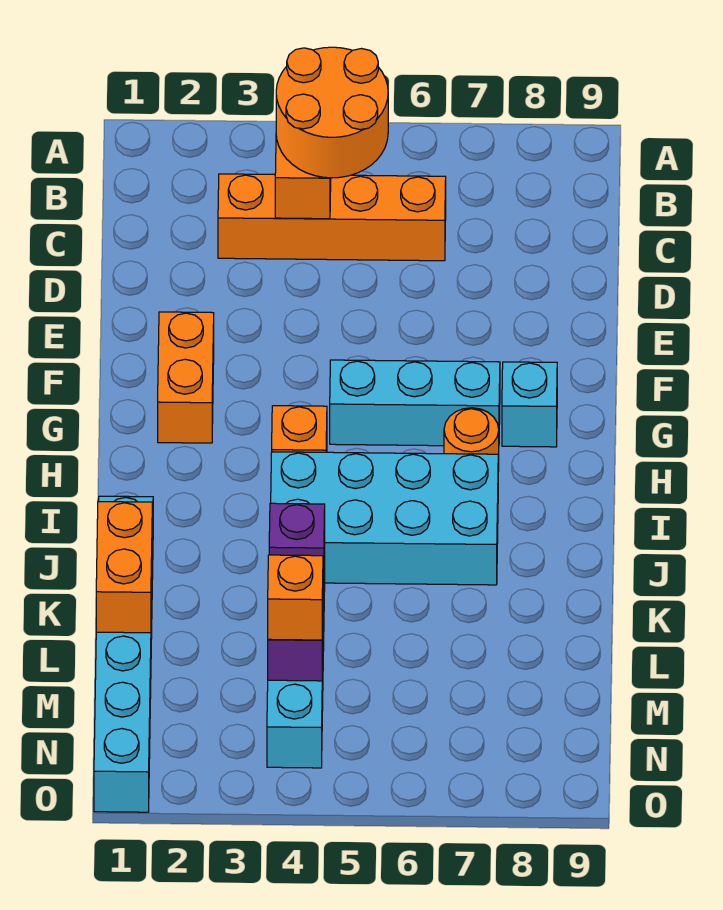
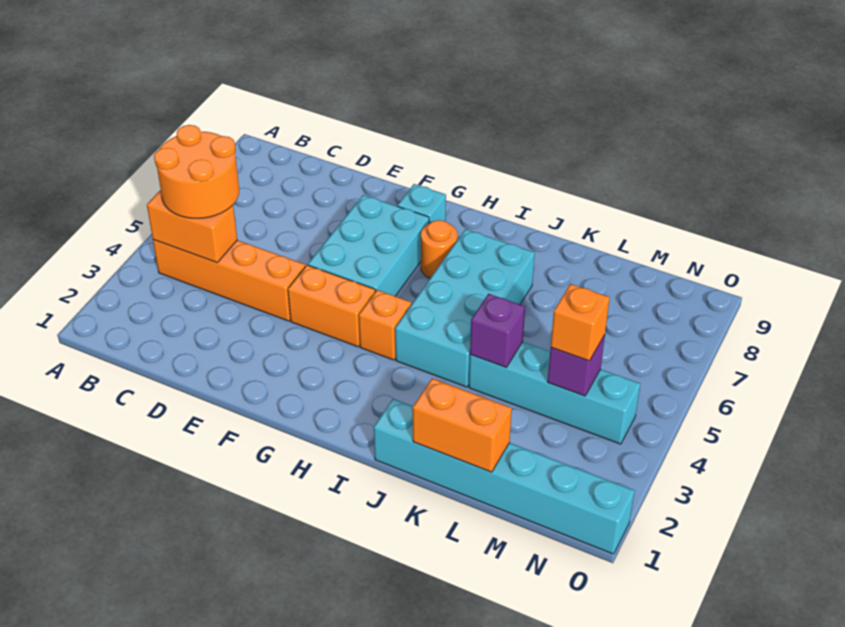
orange 1x4 brick [218,174,446,261] -> orange 1x4 brick turned to [153,240,305,321]
orange 1x2 brick [158,312,214,443] -> orange 1x2 brick moved to [288,265,375,347]
cyan 1x3 brick [330,360,500,446] -> cyan 2x3 brick [308,195,429,296]

